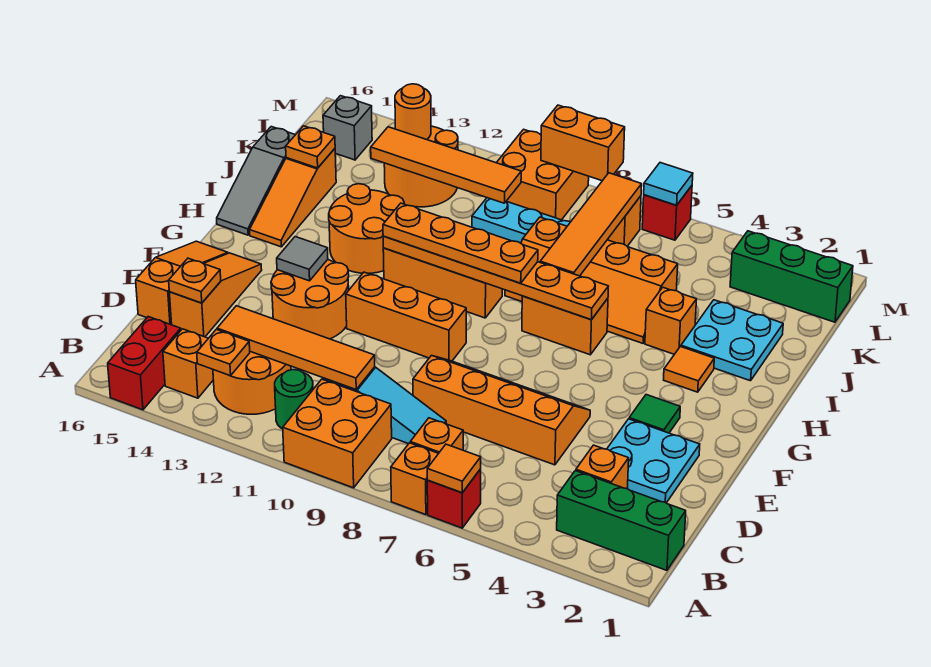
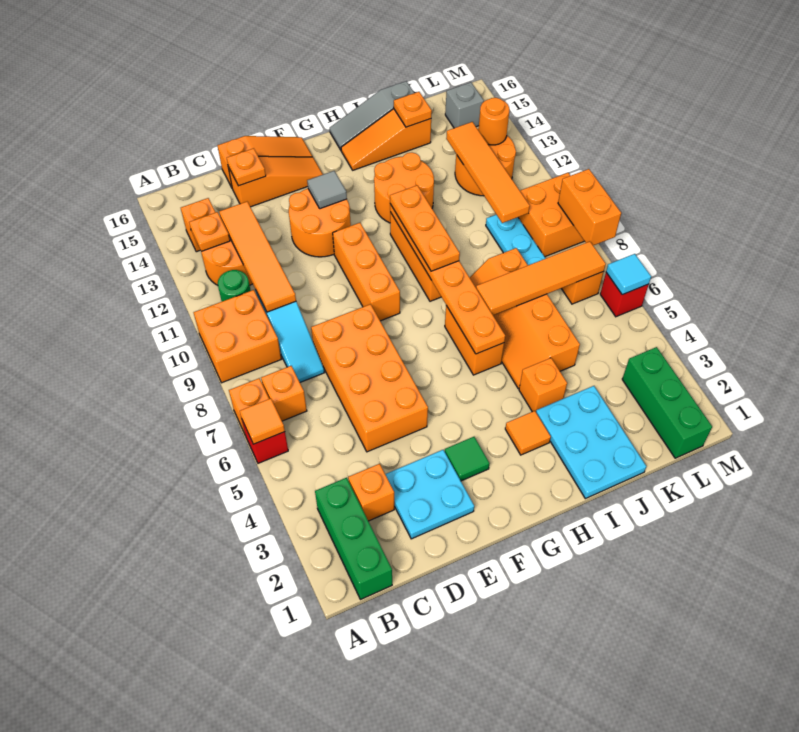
red 1x2 brick [108,317,181,410] -> none
orange 2x4 slope [413,355,590,465] -> orange 2x4 brick [311,304,428,452]
orange 1x4 plate [383,203,538,283] -> orange 1x3 plate [390,185,460,271]
cyan 2x2 plate [681,300,783,381] -> cyan 2x3 plate [536,386,646,499]

